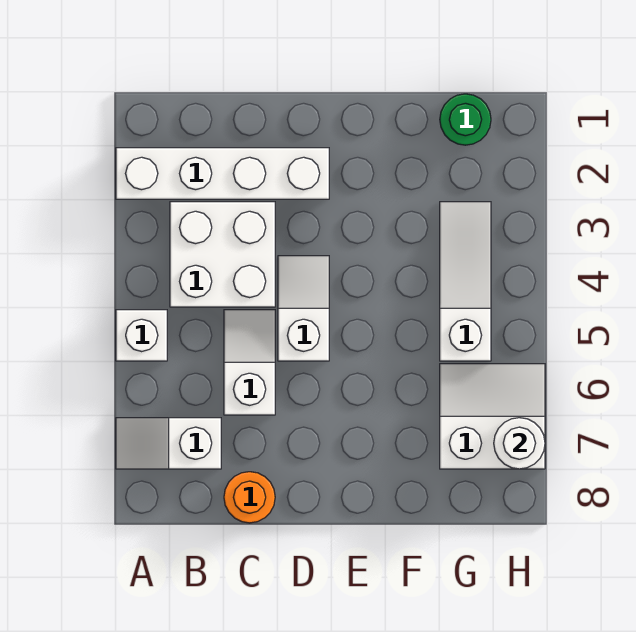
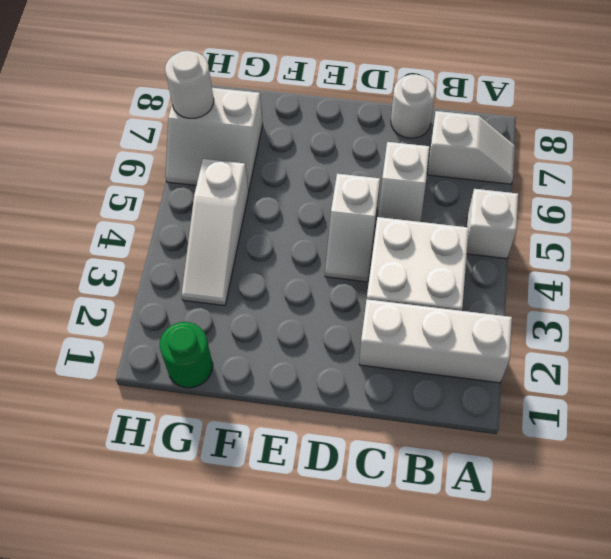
white 1x4 brick [116,148,329,199] -> white 1x3 brick [359,299,512,383]
orange 1x1 round brick [224,472,275,523] -> white 1x1 round brick [391,74,435,138]

